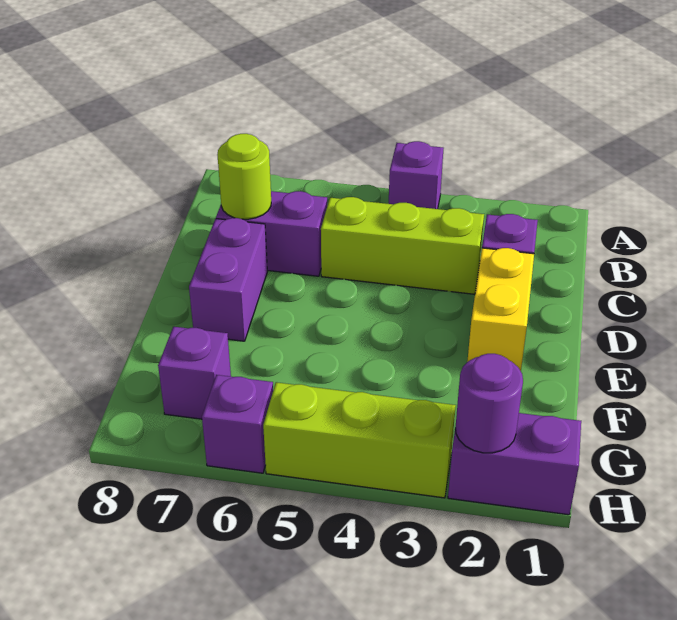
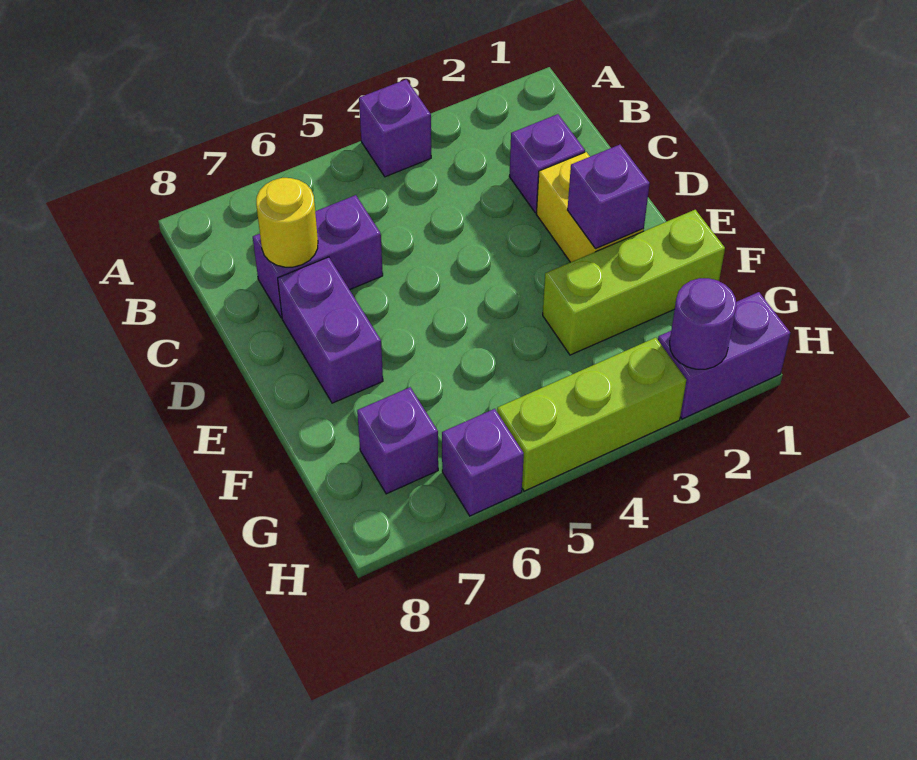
lime 1x3 brick [321,197,484,294] -> lime 1x3 brick moved to [543,210,725,355]
lime 1x1 round brick [217,134,271,219] -> yellow 1x1 round brick [256,178,318,267]
none -> purple 1x1 brick [568,145,650,249]

